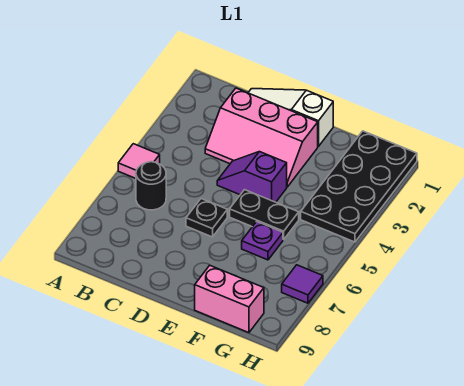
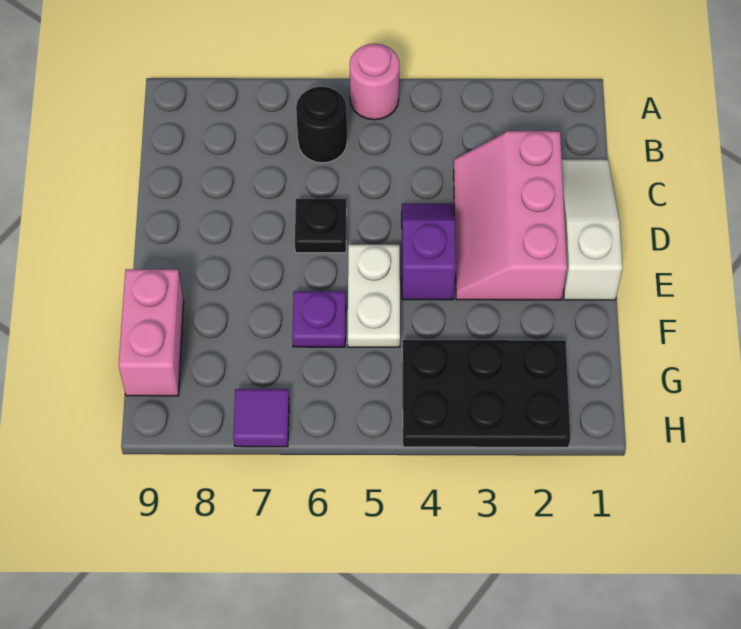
pink 1x1 tile [118,144,160,178] -> pink 1x1 round brick [350,44,399,120]
black 1x2 plate [230,190,299,239] -> white 1x2 plate [348,245,400,347]
black 2x4 plate [301,131,417,242] -> black 2x3 plate [402,340,570,447]

